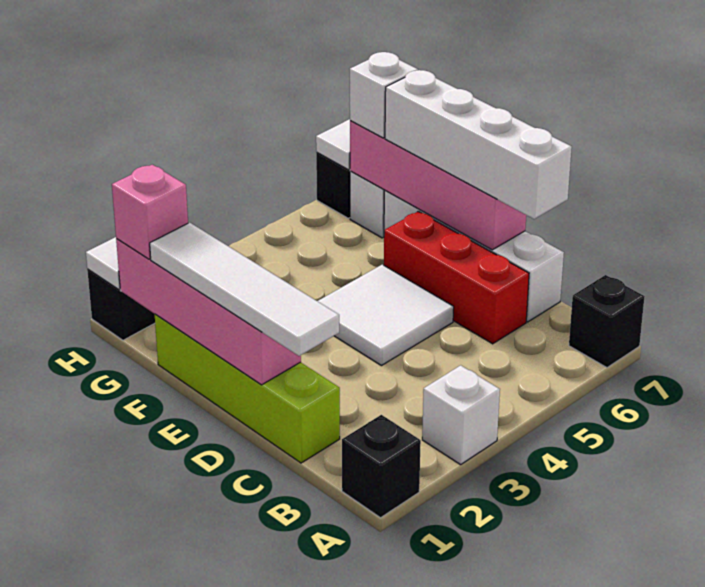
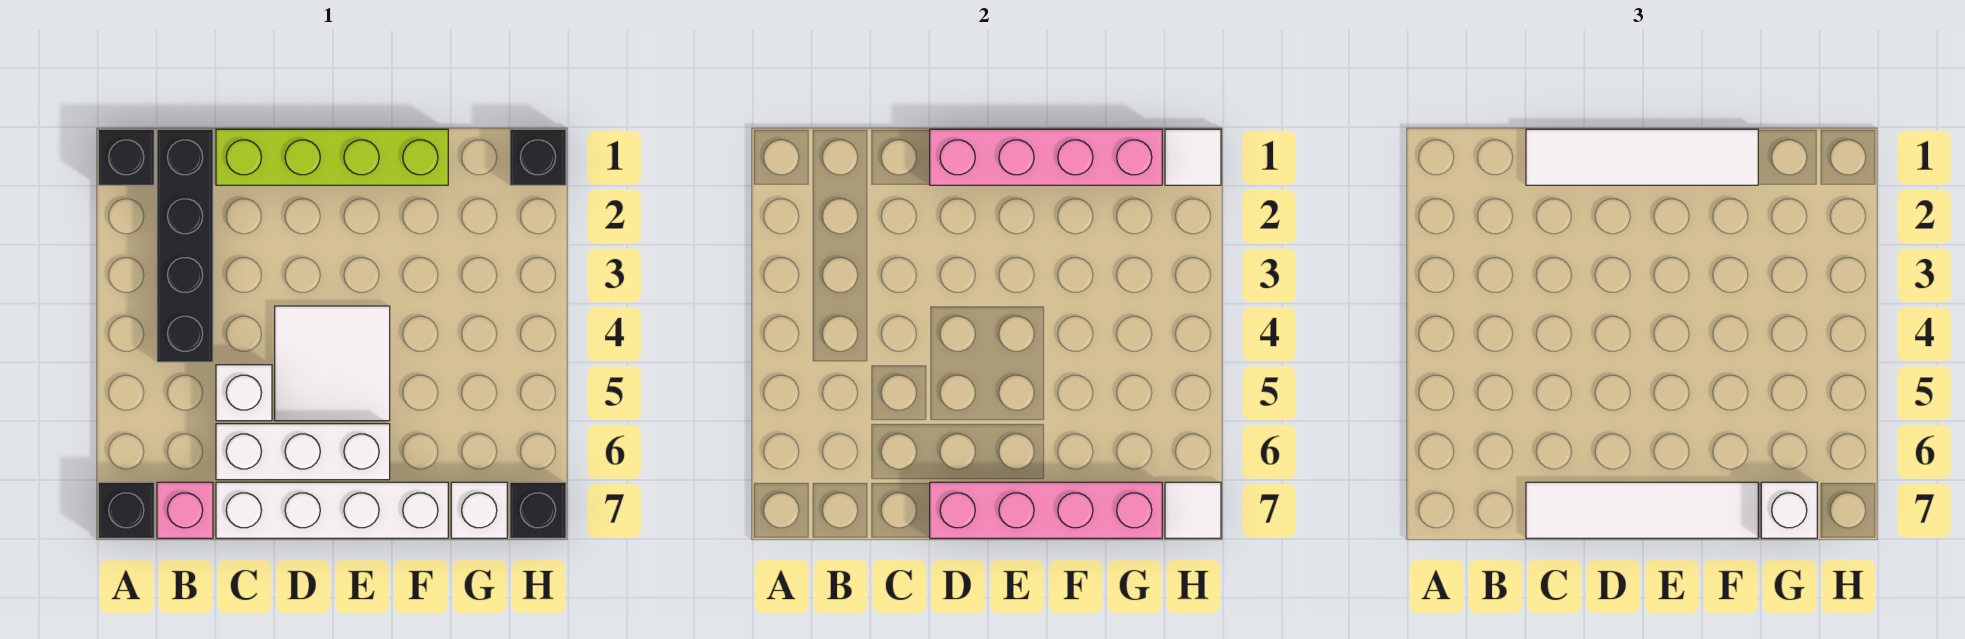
white 1x1 brick [422,365,500,465] -> white 1x1 brick moved to [216,365,272,421]
none -> black 1x4 brick [157,129,213,362]
red 1x3 brick [384,211,529,344] -> white 1x3 brick [216,424,390,480]
white 1x4 brick [385,70,572,219] -> white 1x4 tile [1526,482,1758,538]
pink 1x1 brick [112,165,188,259] -> pink 1x1 brick moved to [157,482,213,538]

